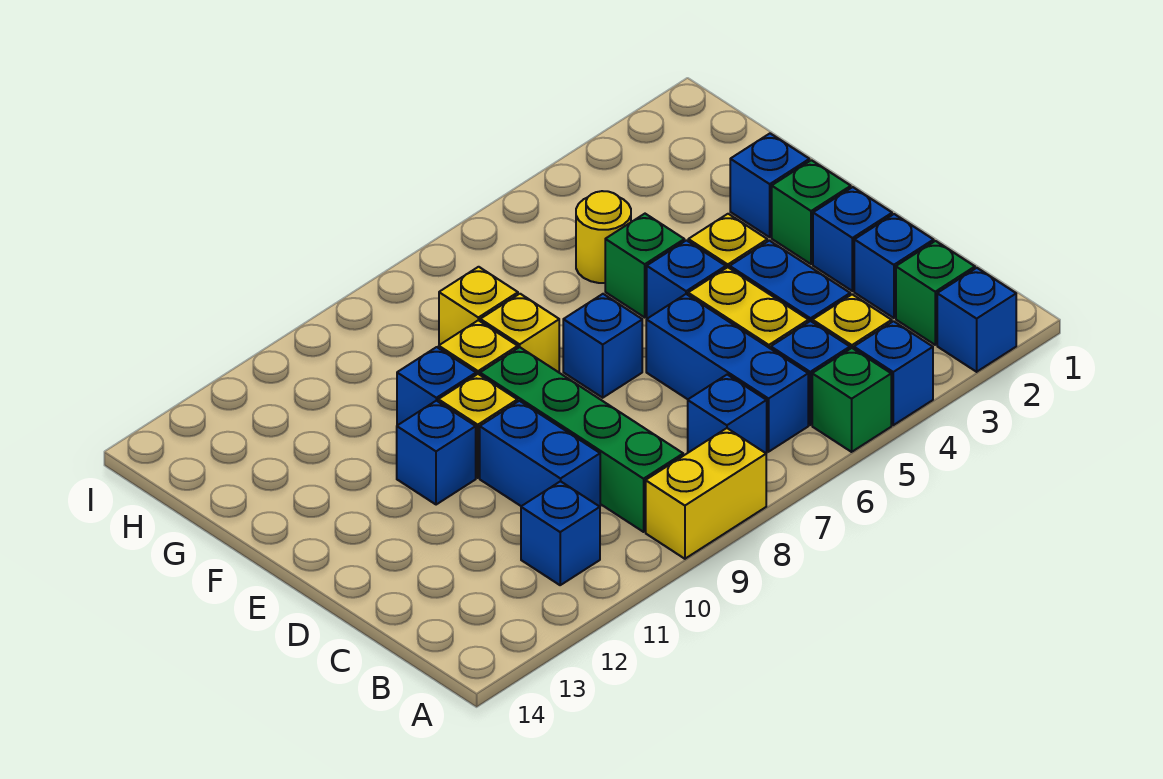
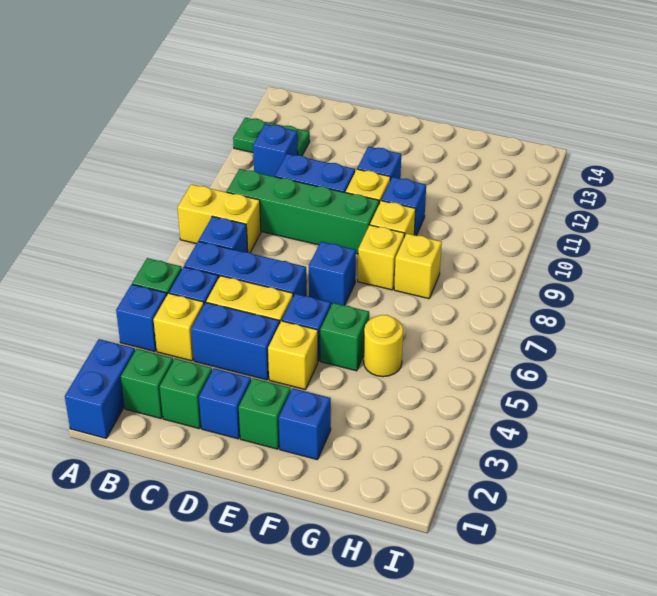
blue 1x1 brick [937,268,1016,372] -> blue 1x2 brick [65,339,135,438]
yellow 1x2 brick [646,428,766,559] -> yellow 1x2 brick turned to [178,184,261,253]
none -> green 1x2 plate [233,118,310,156]
blue 1x1 brick [854,214,934,318] -> green 1x1 brick [160,358,212,429]

